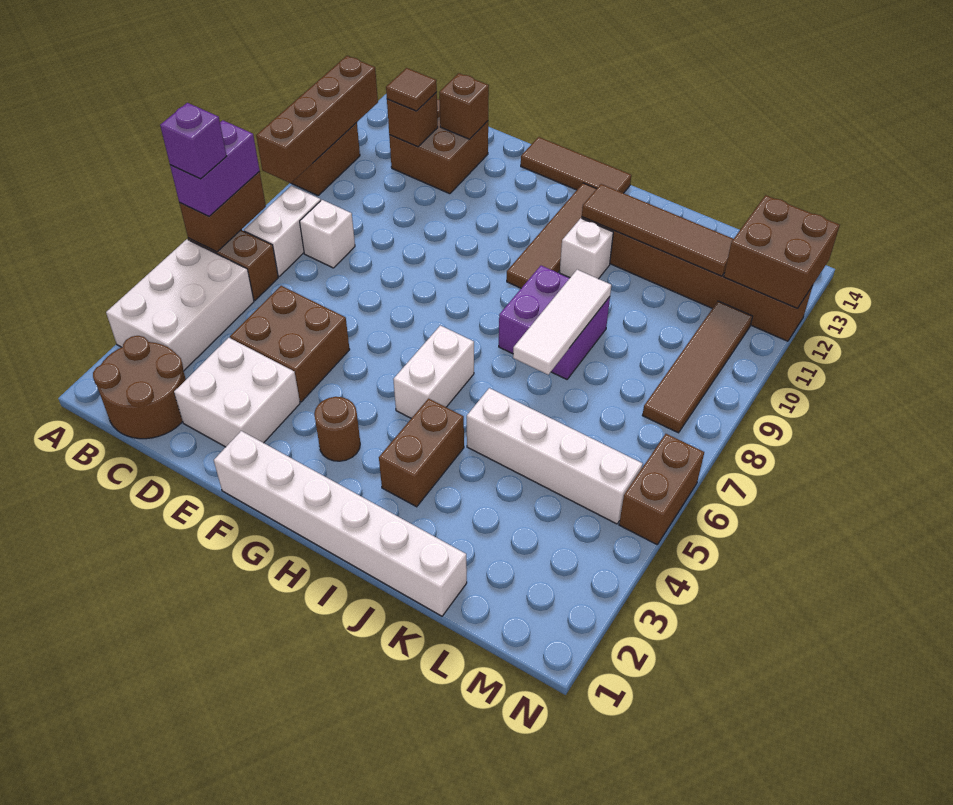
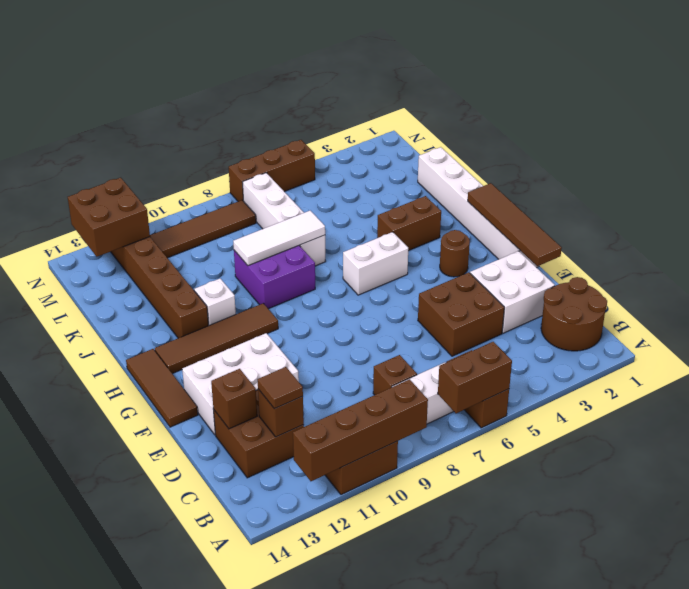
white 2x3 brick [106,239,254,371] -> white 2x3 brick moved to [182,333,299,435]
purple 1x2 brick [170,120,260,216] -> none
purple 1x1 brick [160,103,227,179] -> none
white 1x1 brick [300,200,355,268] -> brown 1x1 brick [373,355,417,395]
brown 1x4 tile [582,184,733,276] -> brown 1x4 tile moved to [468,183,562,266]
white 1x4 brick [467,388,643,524] -> white 1x4 brick moved to [242,173,326,266]
brown 1x2 brick [619,434,704,544] -> brown 1x3 brick [229,140,315,201]

